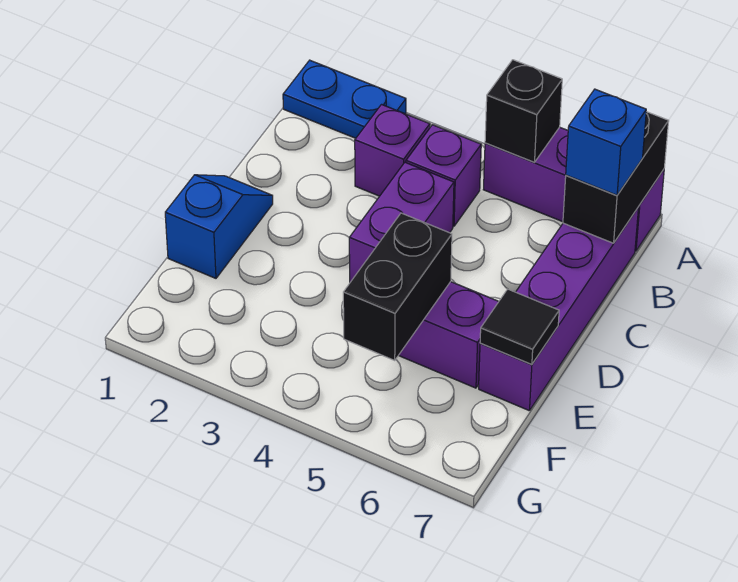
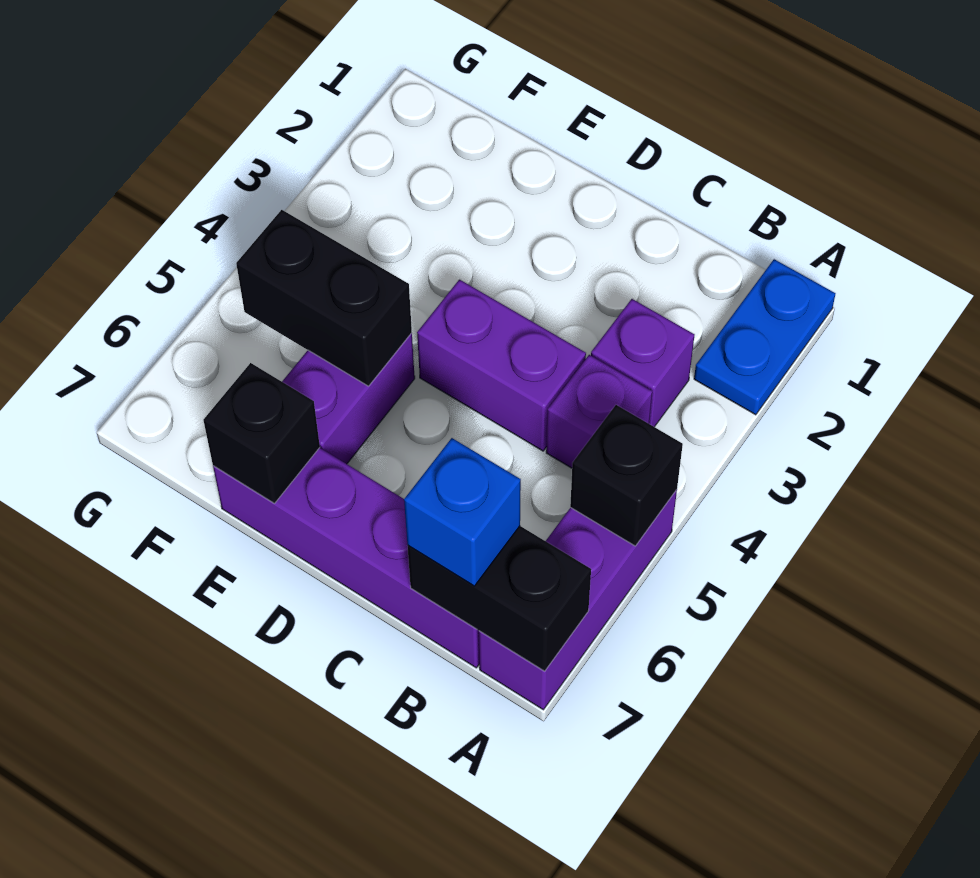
blue 1x2 slope [165,175,273,278] -> none
black 1x1 tile [480,289,559,365] -> black 1x1 brick [203,363,320,503]

